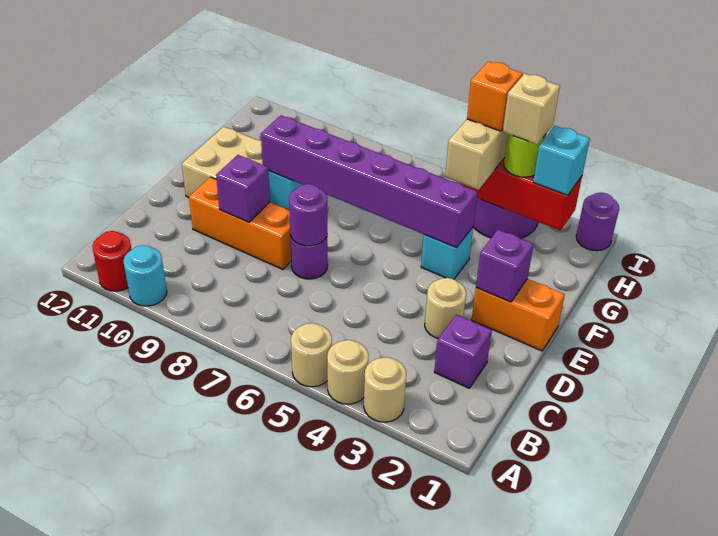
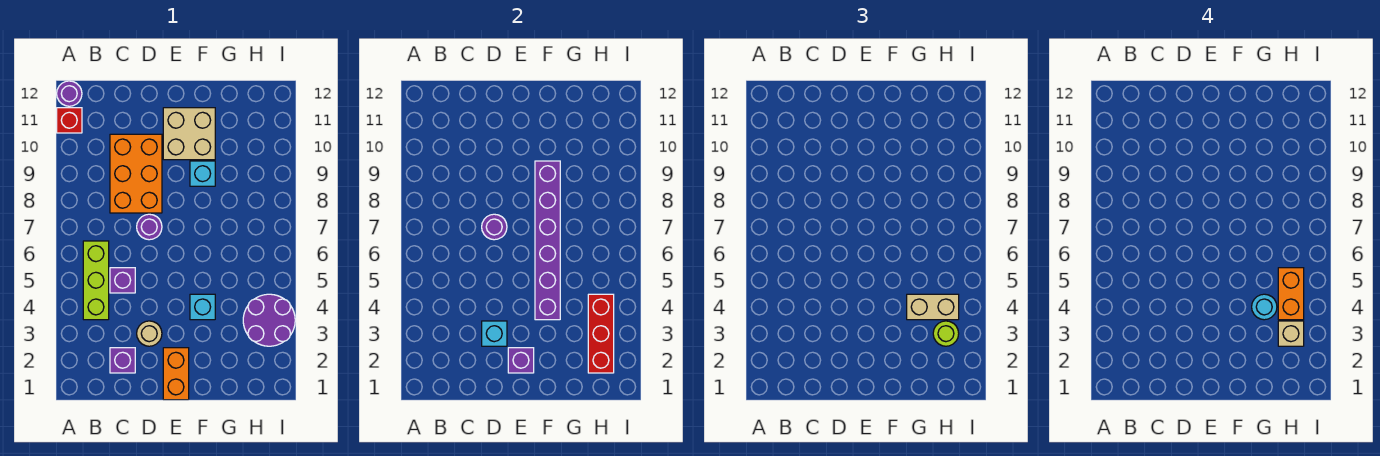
tan 1x1 round brick [364,357,406,422] -> none
tan 1x1 round brick [327,340,369,404] -> none
tan 1x1 round brick [291,323,332,387] -> none
cyan 1x1 round brick [123,245,167,306] -> cyan 1x1 round brick moved to [1252,294,1277,320]
red 1x1 round brick [92,231,132,291] -> red 1x1 brick [57,108,82,133]
none -> lime 1x3 brick [83,241,109,320]
orange 1x3 brick [189,177,291,270] -> orange 2x3 brick [110,134,162,213]
purple 1x1 brick [216,155,270,222] -> purple 1x1 brick moved to [110,268,135,293]
cyan 1x1 brick [533,126,590,195] -> cyan 1x1 brick moved to [482,321,507,346]
orange 1x1 brick [467,61,523,131] -> orange 1x2 brick [1278,268,1304,320]
purple 1x1 round brick [576,193,619,251] -> purple 1x1 round brick moved to [57,81,82,106]

